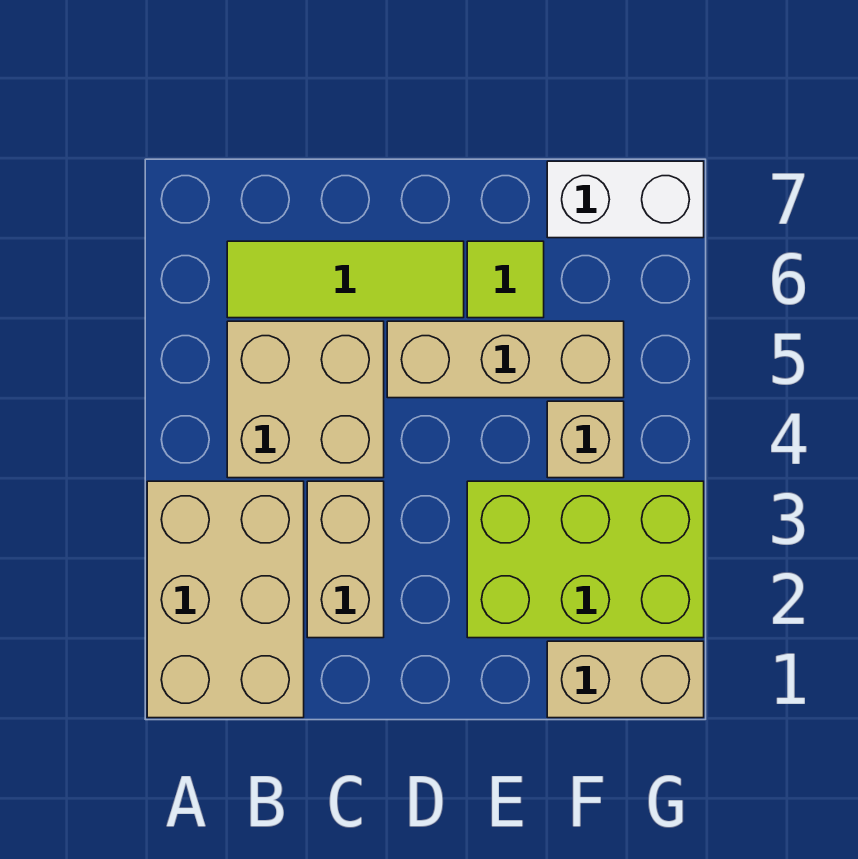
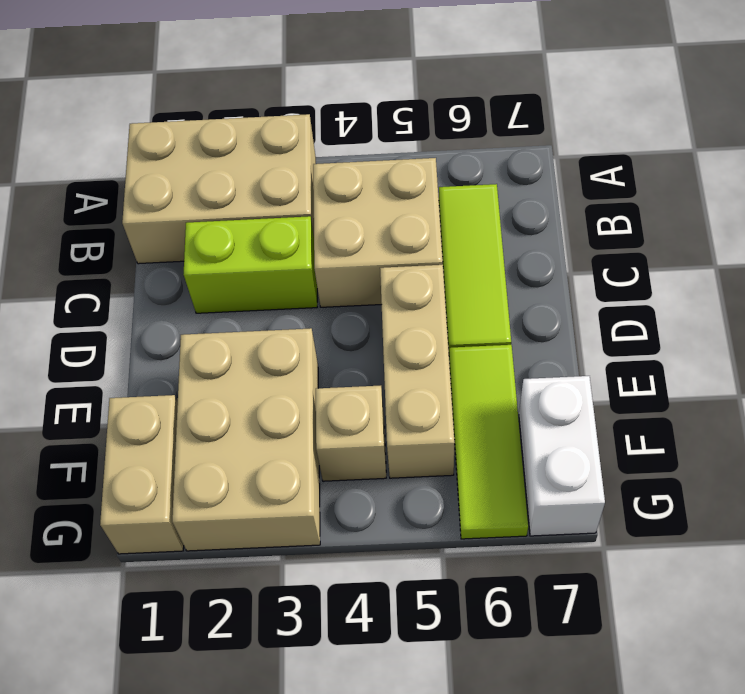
tan 1x2 brick [307,481,384,638] -> lime 1x2 brick [183,216,317,313]
lime 2x3 brick [467,481,704,638] -> tan 2x3 brick [172,328,320,551]
lime 1x1 tile [467,241,544,318] -> lime 1x3 tile [449,345,528,539]

